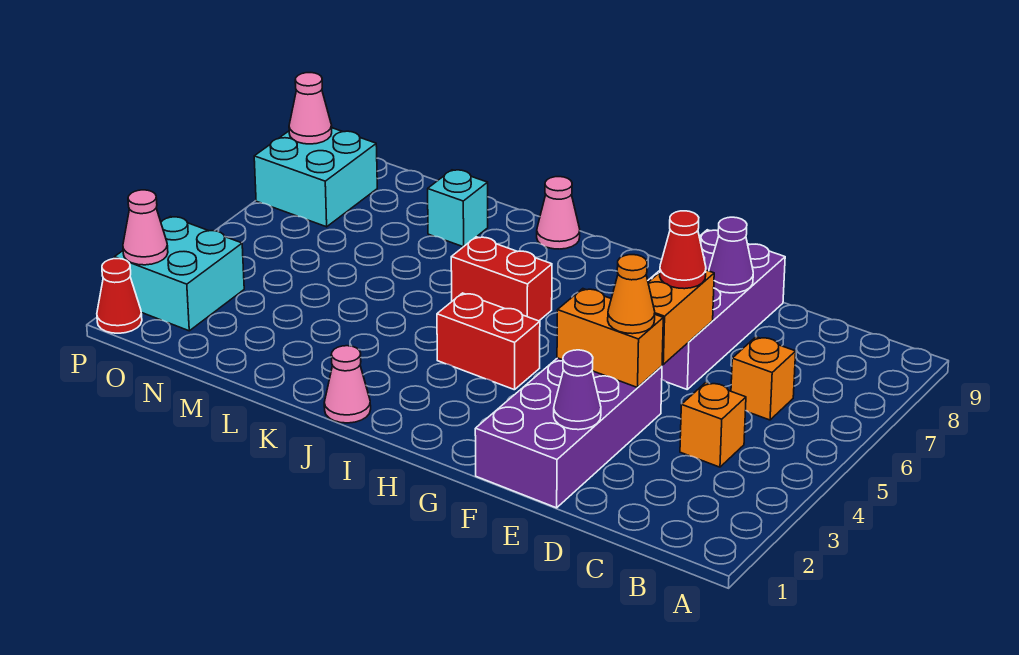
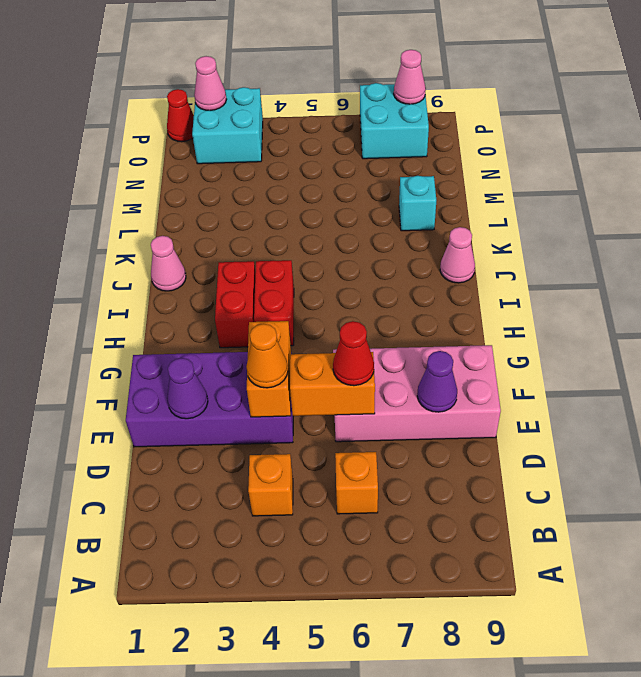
purple 2x4 brick [648,230,785,389] -> pink 2x4 brick [333,345,501,442]
red 1x2 brick [451,237,552,321] -> red 1x2 brick moved to [215,261,255,348]

